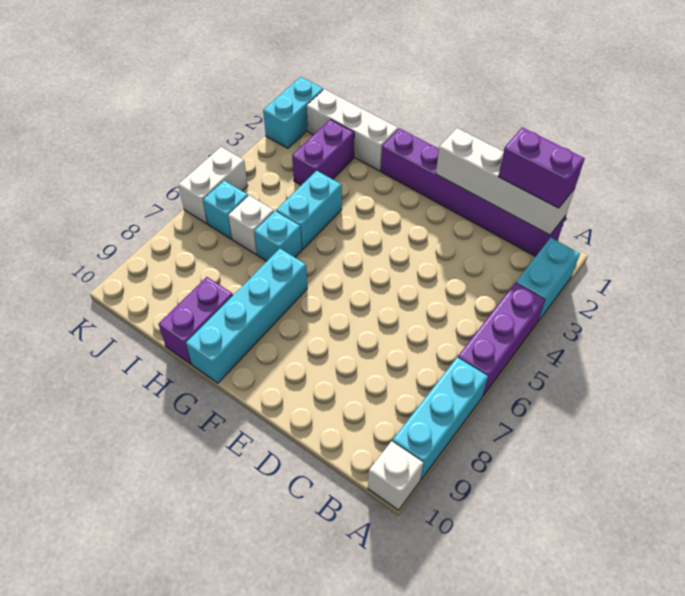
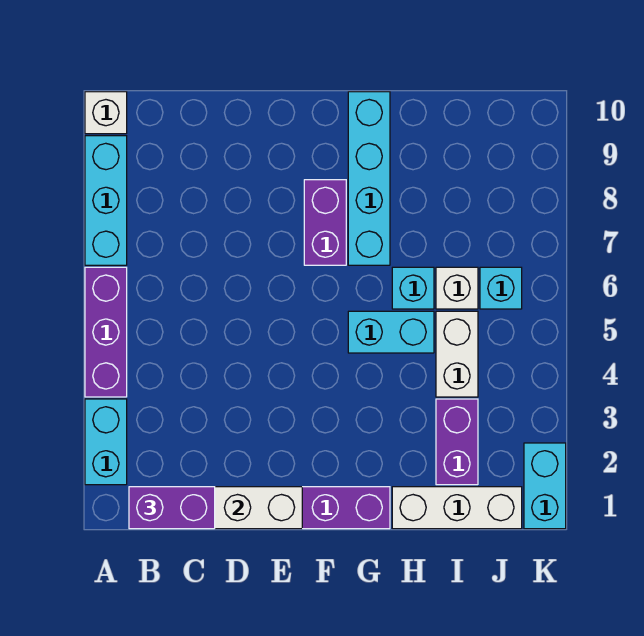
cyan 1x2 brick [276,171,342,249] -> cyan 1x2 brick turned to [348,311,434,353]
purple 1x2 brick [159,277,233,364] -> purple 1x2 brick moved to [304,180,346,265]
white 1x2 brick [178,147,248,224] -> white 1x2 brick moved to [436,311,478,397]

